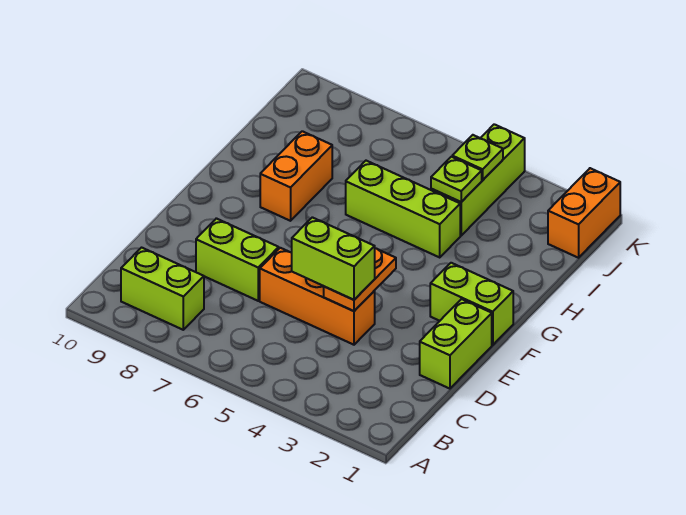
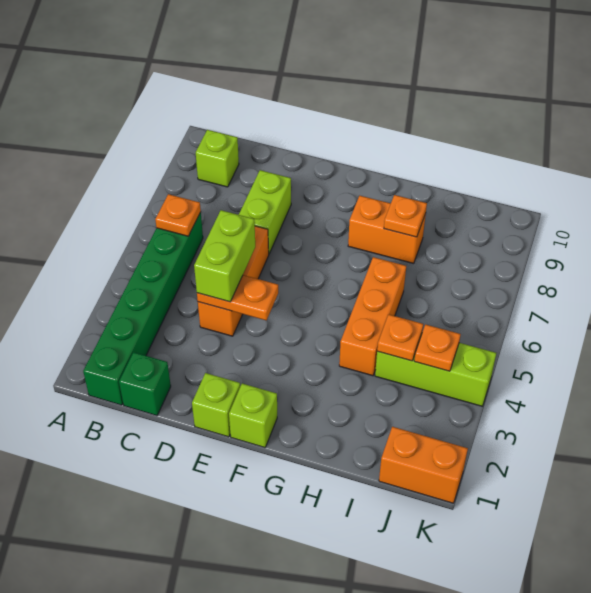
none -> green 1x6 brick [83,212,203,405]
none -> orange 1x1 plate [155,194,201,236]
lime 1x2 brick [121,248,204,330] -> lime 1x1 brick [196,130,239,187]
none -> green 1x1 brick [119,352,171,416]
lime 1x2 brick [420,299,492,389] -> lime 1x1 brick [192,373,240,437]
lime 1x2 brick [430,263,513,345] -> lime 1x1 brick [229,383,277,448]
lime 1x3 brick [346,161,460,257] -> orange 1x3 brick [339,257,406,376]
none -> orange 1x1 plate [384,195,427,237]
lime 1x1 plate [431,157,482,202] -> orange 1x1 plate [377,314,423,361]
lime 1x1 plate [452,135,503,180] -> orange 1x1 plate [414,324,461,371]

